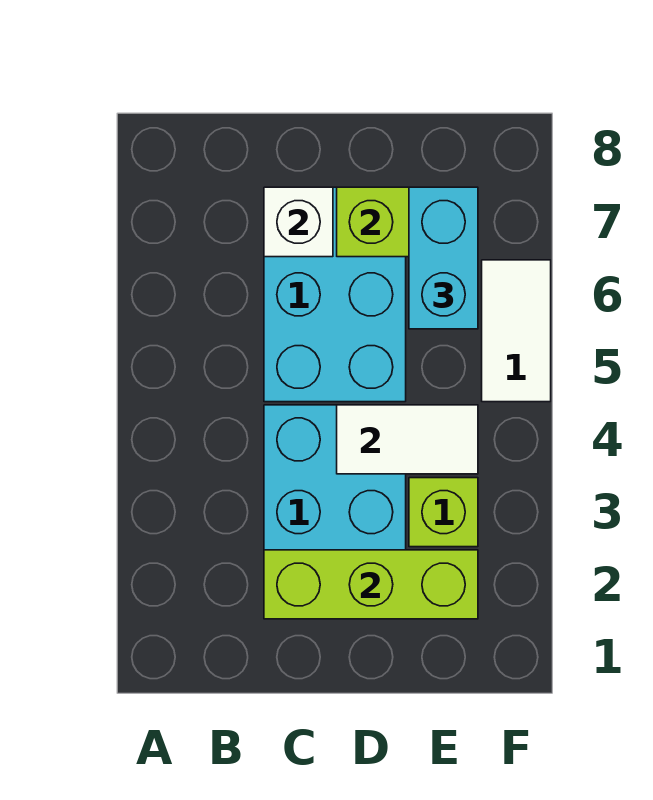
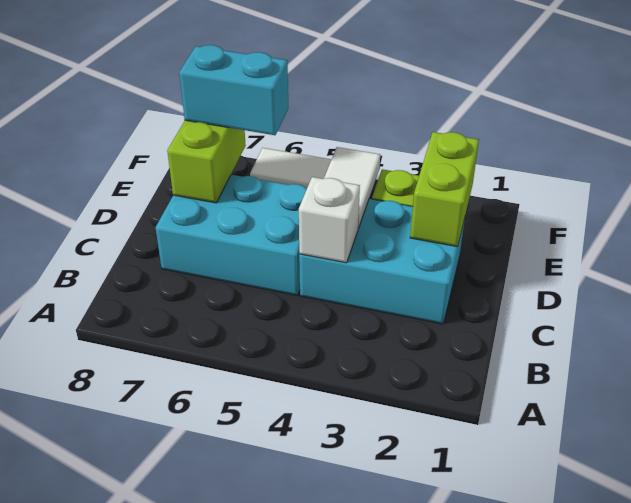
lime 1x3 brick [264,550,478,619] -> lime 1x2 brick [410,132,479,247]
white 1x1 brick [264,187,333,257] -> white 1x1 brick moved to [299,177,360,263]

